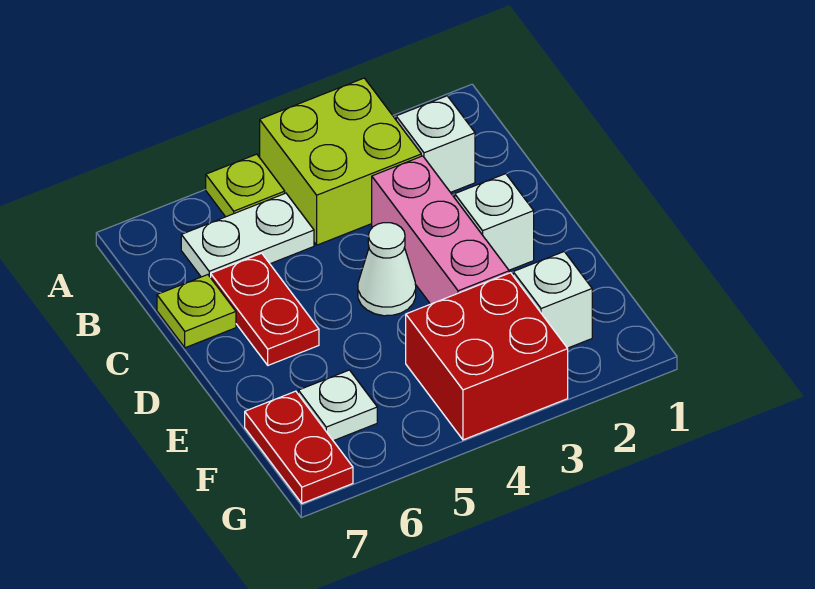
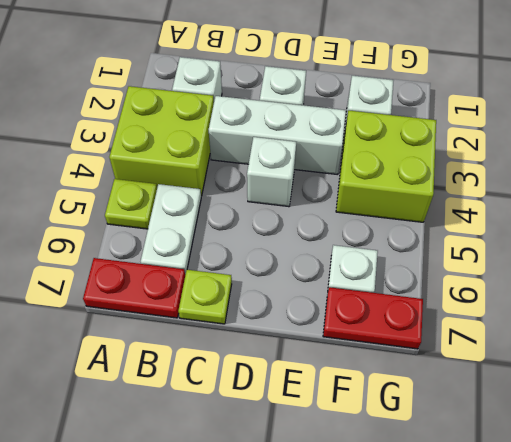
pink 1x3 brick [372,156,509,304] -> white 1x3 brick [209,96,346,175]
red 1x2 plate [211,253,319,365] -> red 1x2 plate moved to [83,258,185,318]
white 1x1 cone [358,223,416,316] -> white 1x1 brick [247,137,296,207]
red 2x2 brick [406,273,568,440] -> lime 2x2 brick [336,110,436,222]

